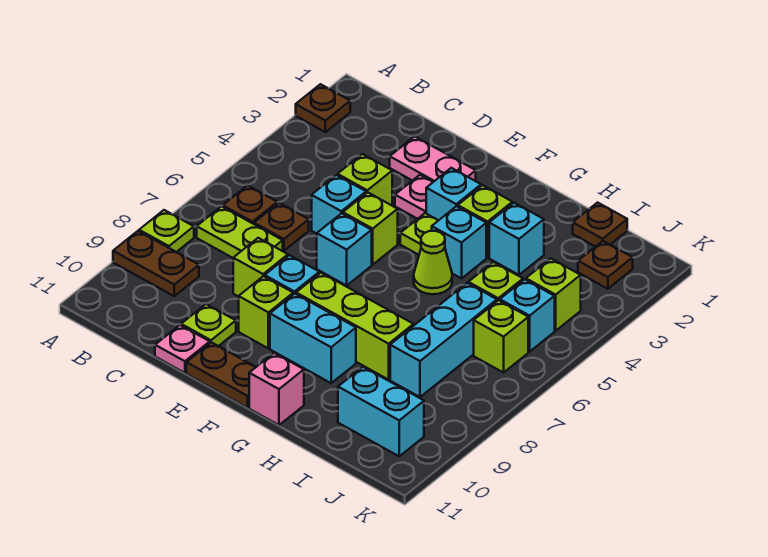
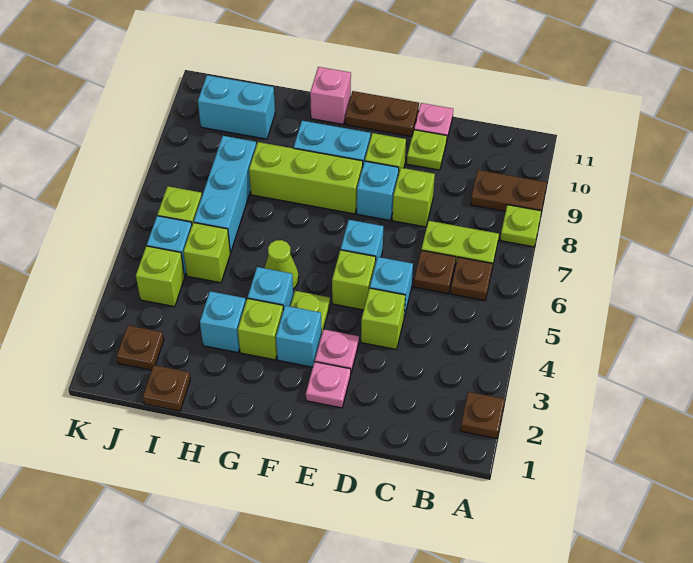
pink 1x2 plate [390,136,476,182] -> pink 1x1 plate [306,362,351,408]

